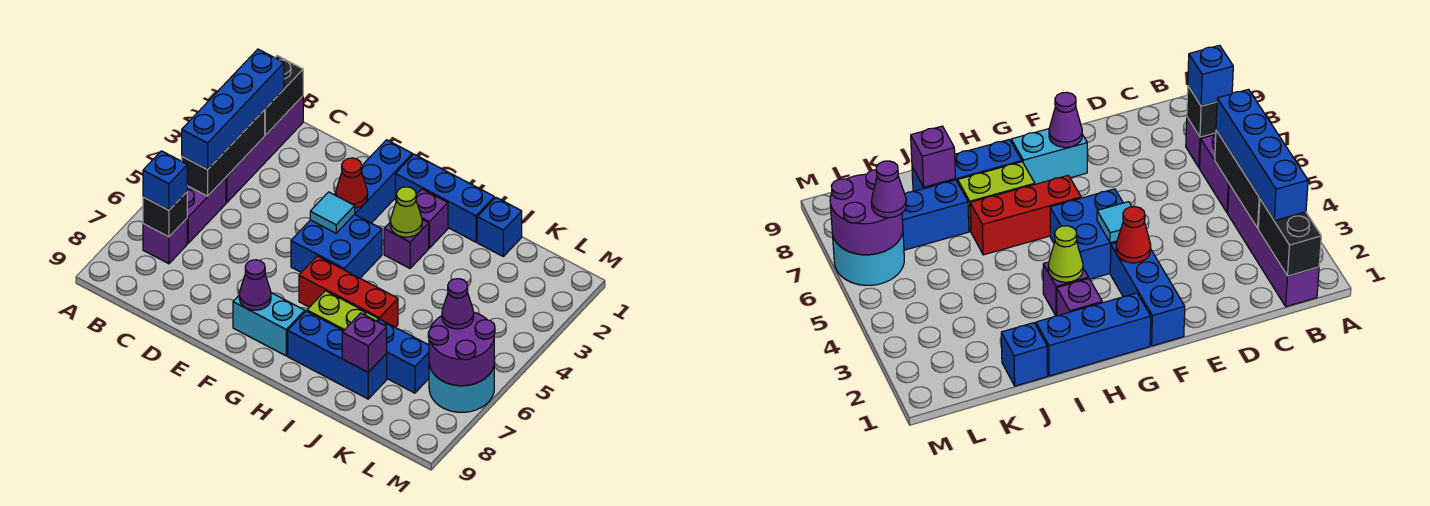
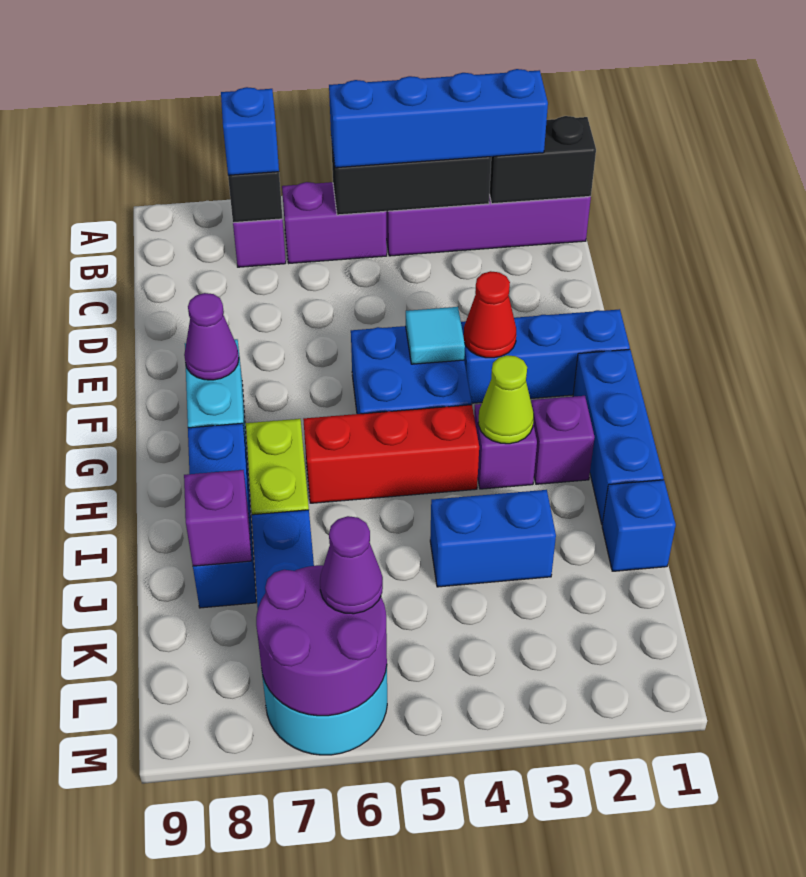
red 1x3 brick [299,256,398,327] -> red 1x3 brick turned to [303,405,479,503]
none -> blue 1x2 brick [430,490,556,587]

